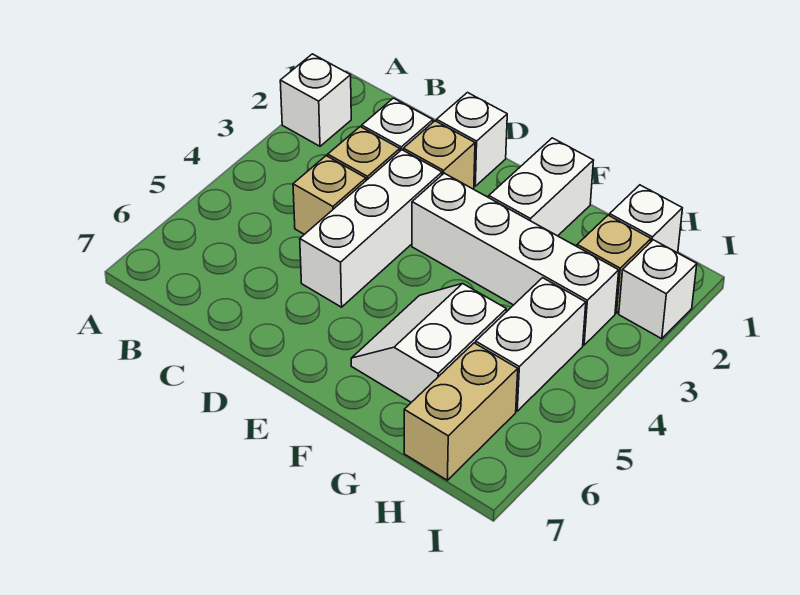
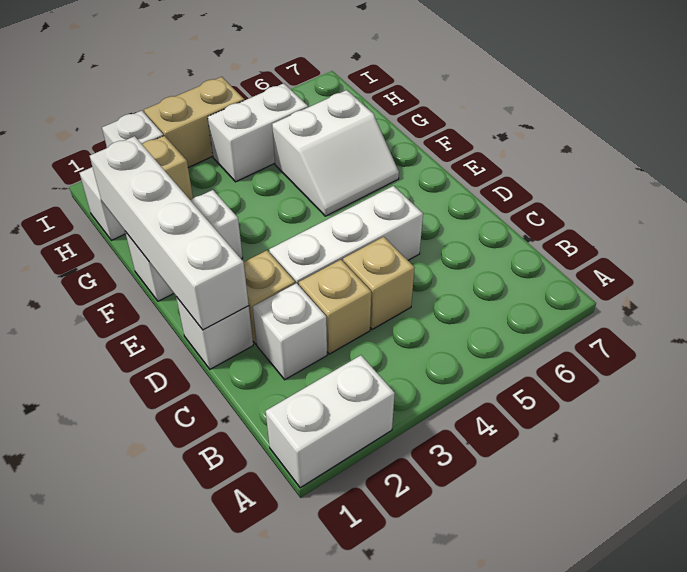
white 1x1 brick [280,54,351,146] -> white 1x2 brick [266,355,395,488]
white 1x4 brick [412,173,619,345] -> white 1x4 brick moved to [90,136,249,330]
tan 1x2 brick [404,343,518,480] -> tan 1x2 brick moved to [144,77,244,168]

